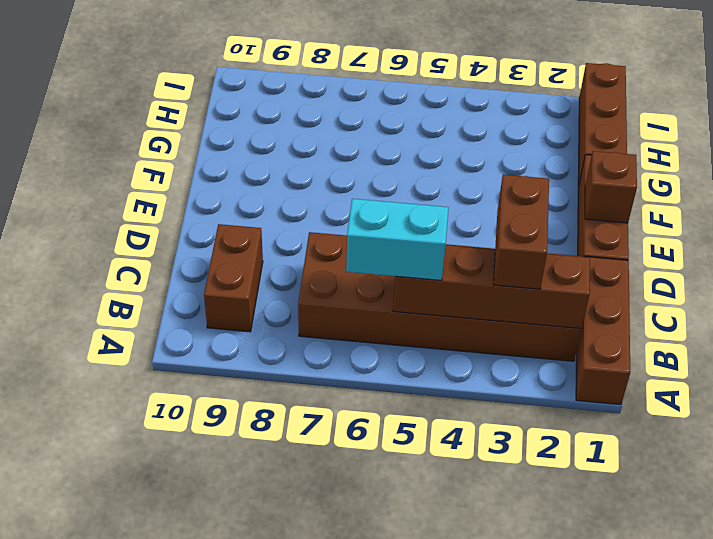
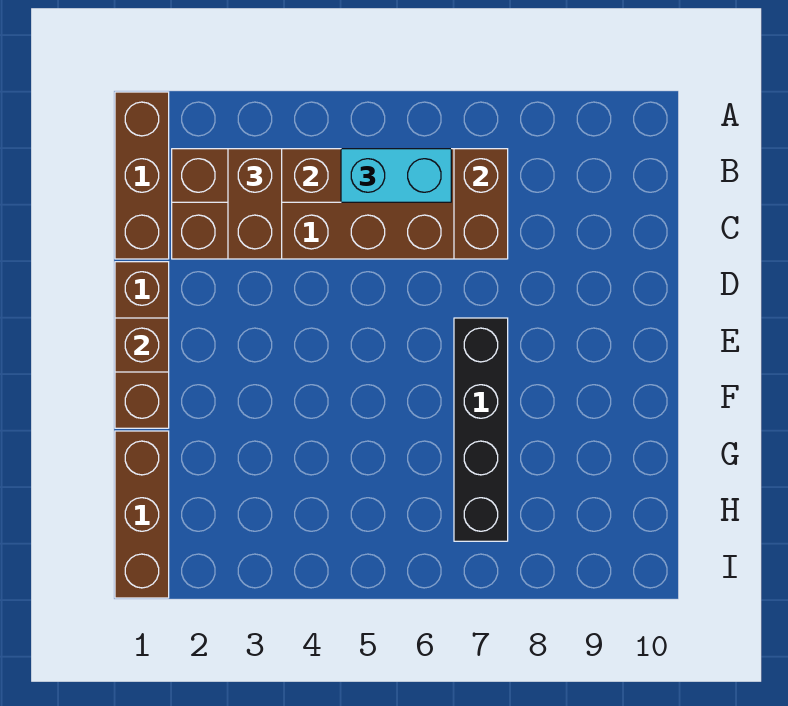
brown 1x2 brick [204,224,263,332] -> brown 1x2 brick moved to [454,149,508,259]
none -> black 1x4 brick [454,318,508,541]

